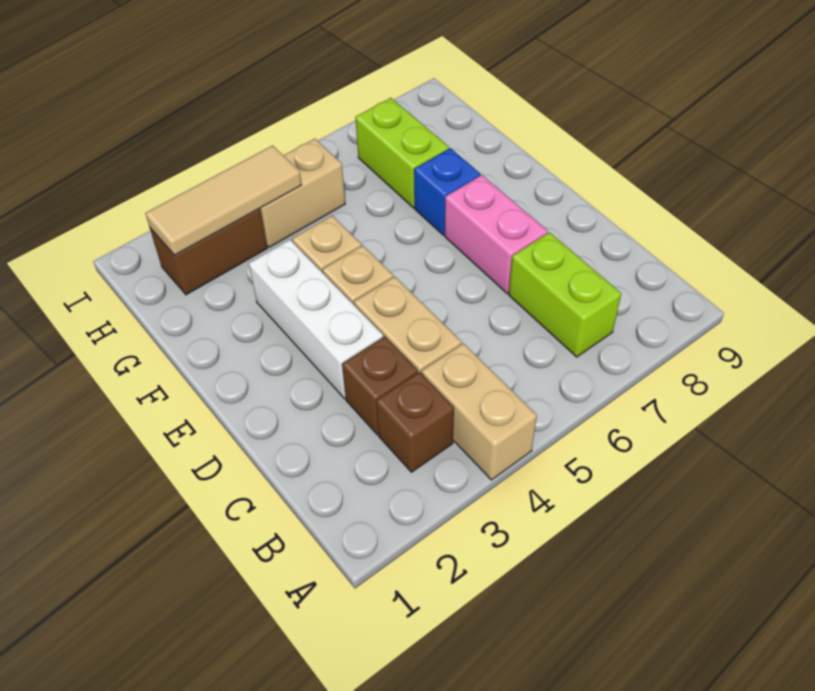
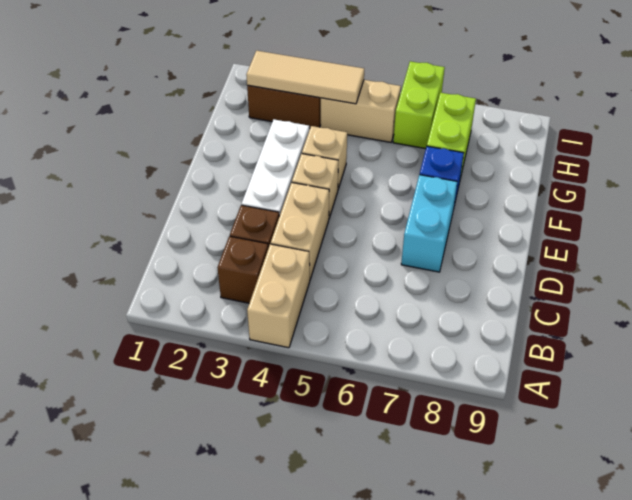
lime 1x2 brick [509,232,621,357] -> lime 1x2 brick moved to [393,61,445,149]
pink 1x2 brick [445,175,548,293] -> cyan 1x2 brick [401,175,457,272]

